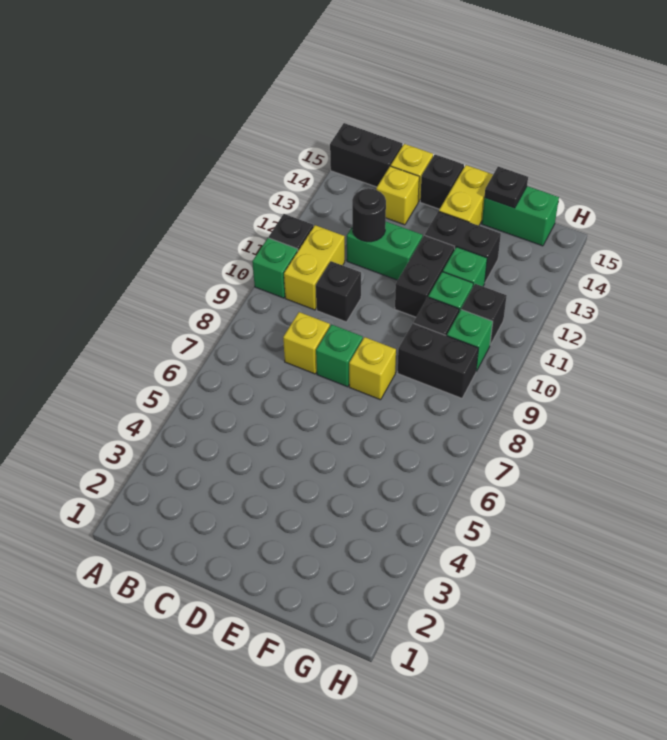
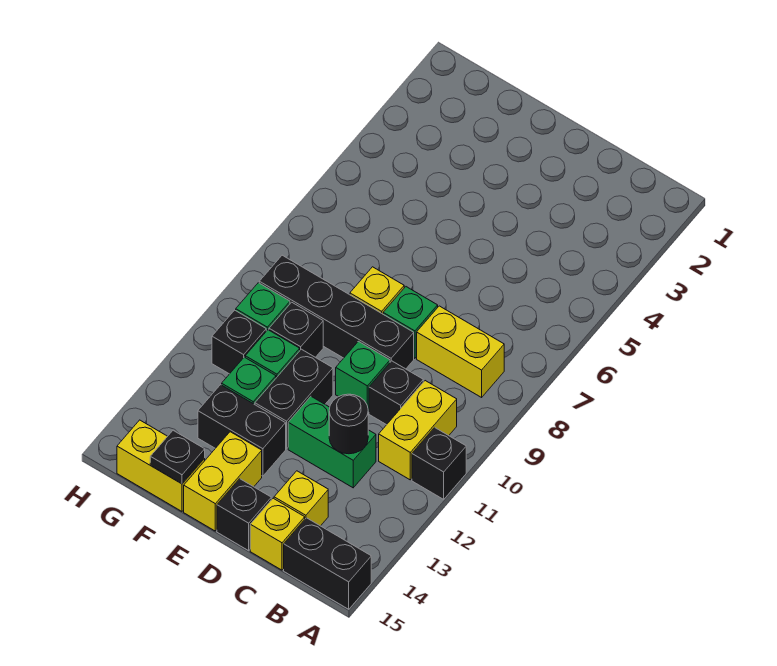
green 1x1 brick [252,238,298,298] -> green 1x1 brick moved to [336,341,390,412]
yellow 1x1 brick [283,312,330,374] -> yellow 1x2 brick [417,306,504,397]
black 1x2 brick [398,323,478,398] -> black 1x4 brick [259,255,414,369]
green 1x2 brick [482,186,559,246] -> yellow 1x2 brick [117,420,205,511]

